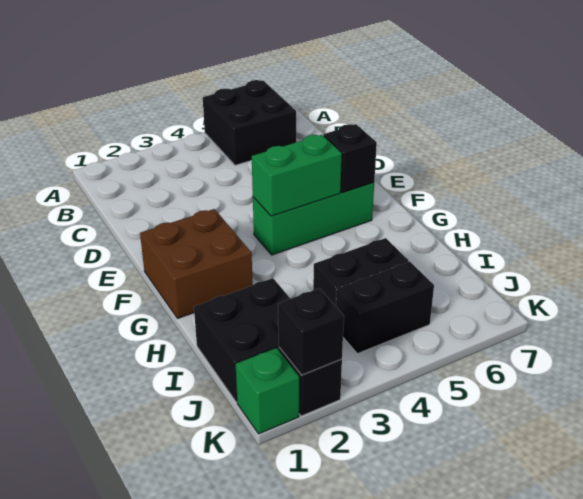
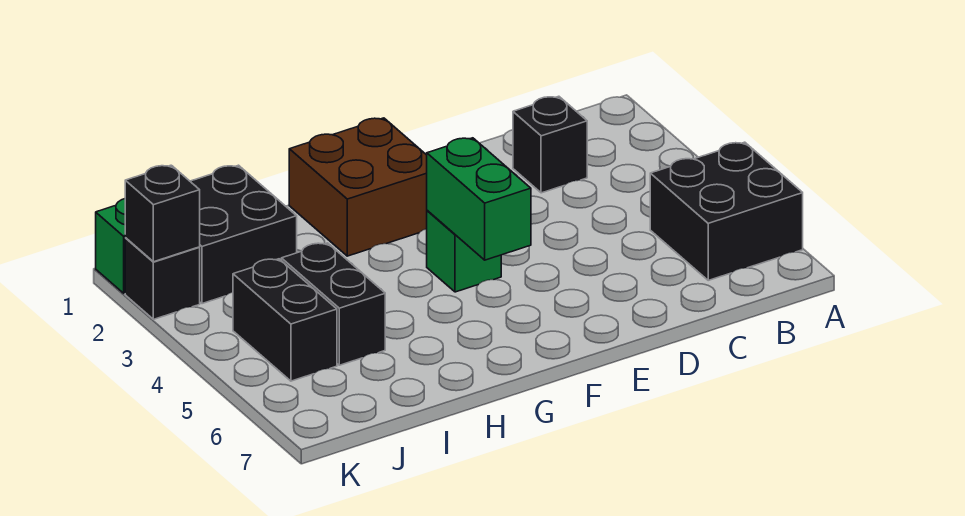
green 1x3 brick [253,183,374,255] -> green 1x1 brick [427,210,501,292]
black 1x1 brick [323,124,377,193] -> black 1x1 brick moved to [513,96,587,193]

